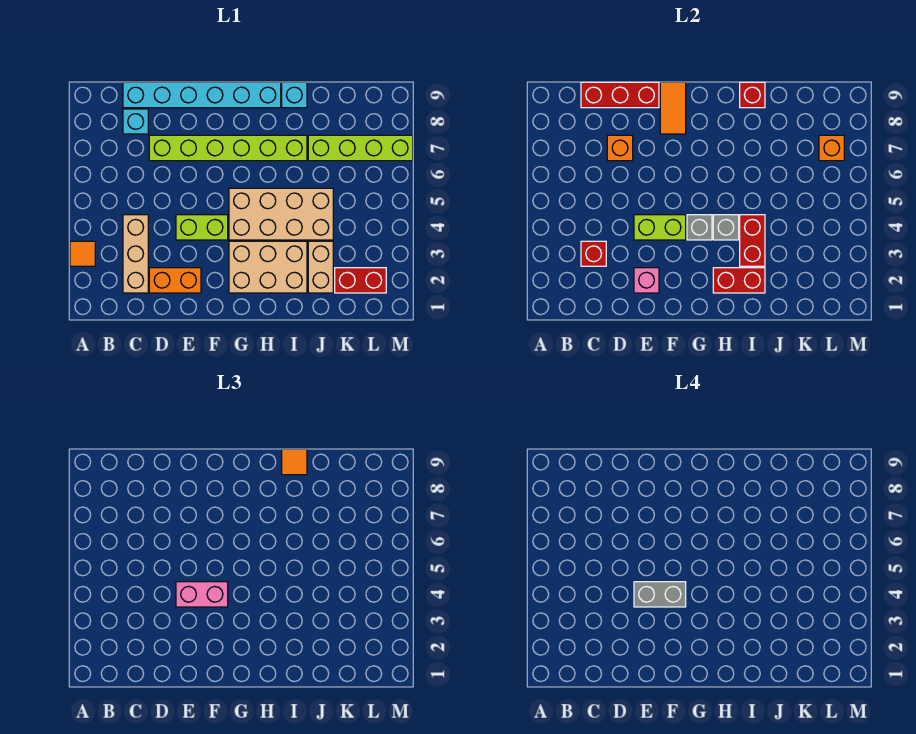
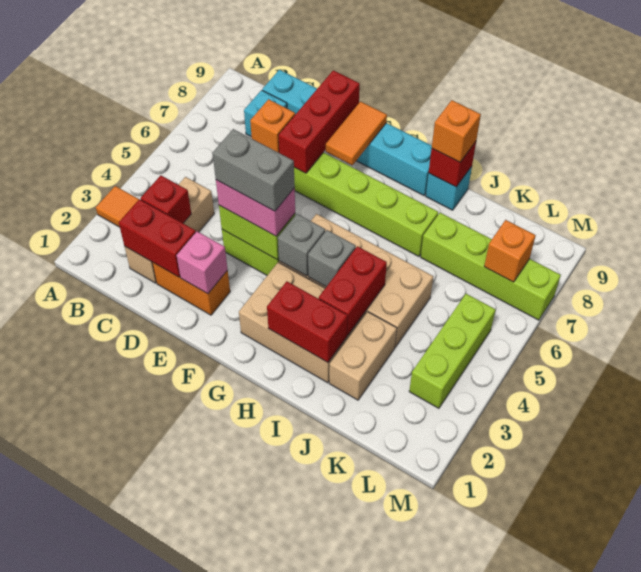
red 1x3 brick [581,82,659,108] -> red 1x3 brick turned to [279,70,360,173]
orange 1x1 tile [282,449,307,475] -> orange 1x1 brick [432,100,481,162]
red 1x2 brick [335,268,386,293] -> red 1x2 brick moved to [119,199,196,277]
none -> lime 1x3 brick [409,294,496,408]

